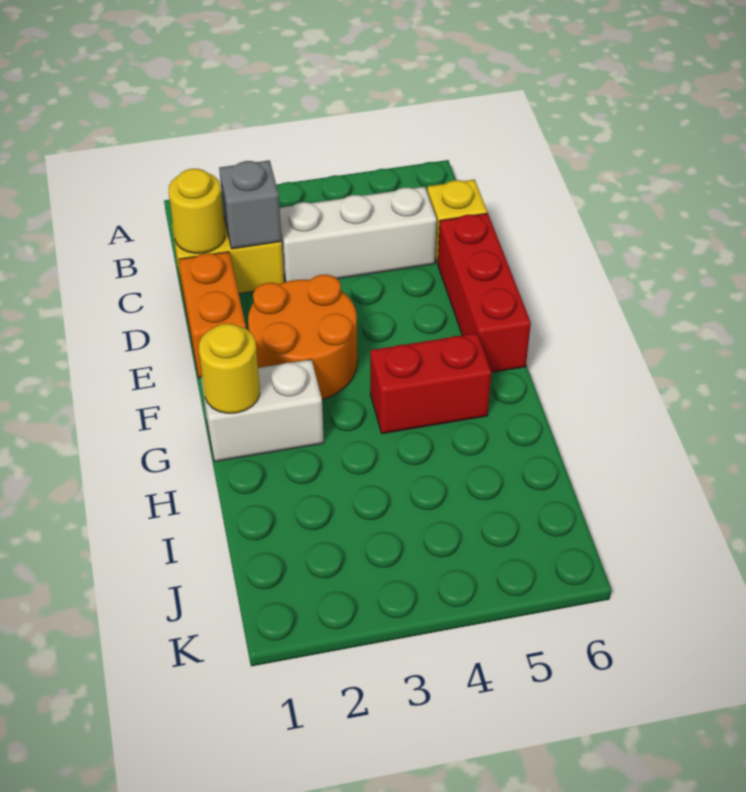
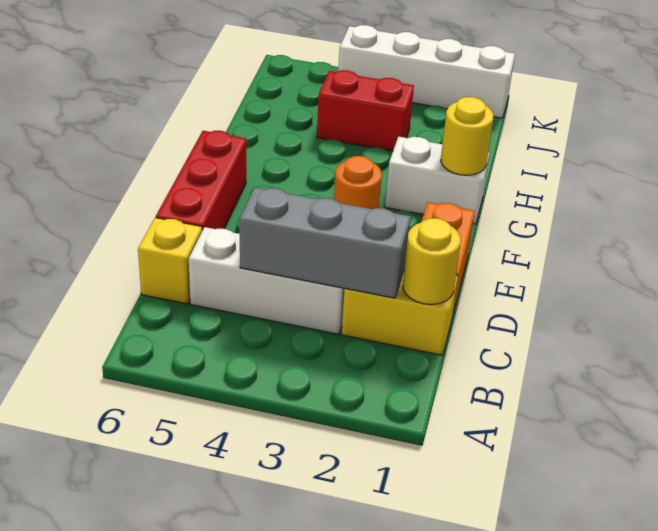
grey 1x1 brick [219,160,282,249] -> grey 1x3 brick [240,187,411,298]
orange 2x2 round brick [248,274,357,400] -> orange 1x1 round brick [334,156,382,209]
red 1x2 brick [370,333,491,434] -> red 1x2 brick moved to [317,70,414,151]
none -> white 1x4 brick [338,25,515,118]

